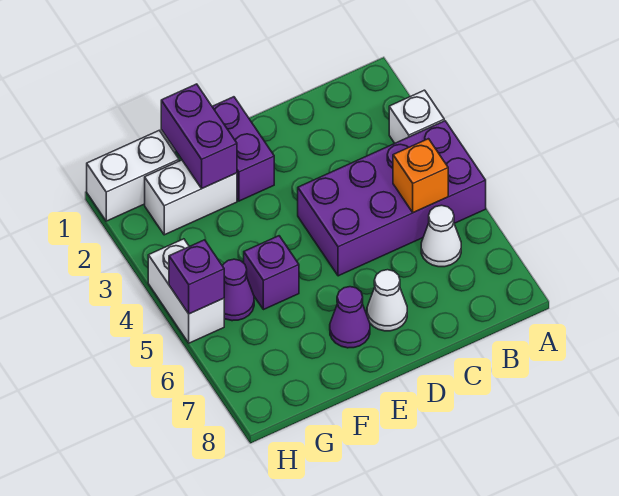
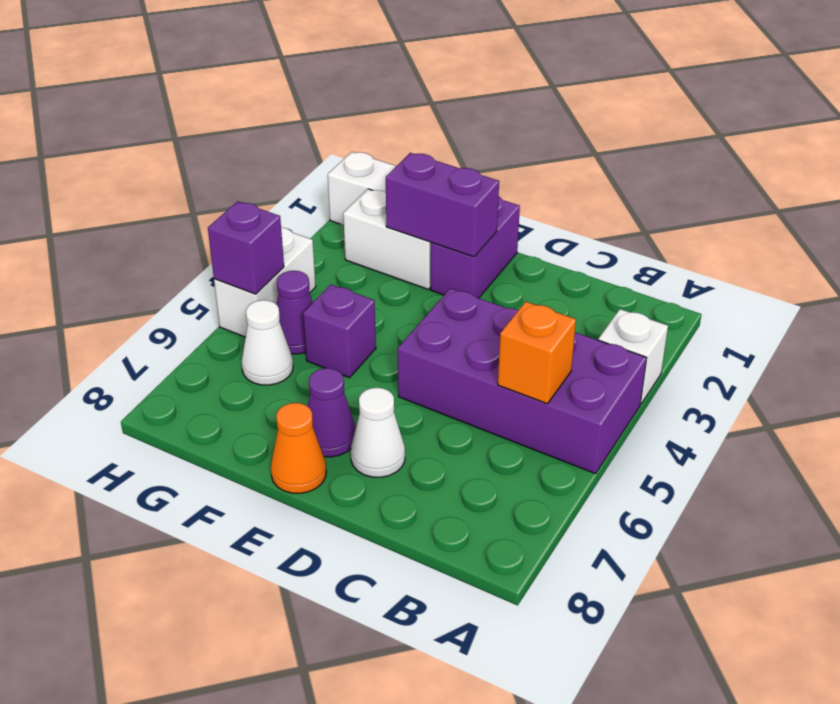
white 1x1 cone [421,205,461,267] -> white 1x1 cone moved to [242,300,293,385]
none -> orange 1x1 cone [271,403,326,493]
purple 1x2 brick [161,84,237,188] -> purple 1x2 brick turned to [386,153,499,257]

